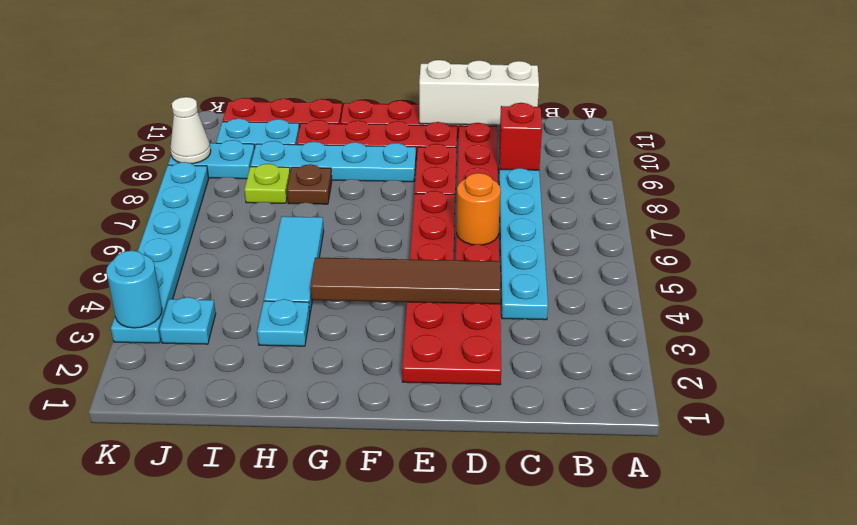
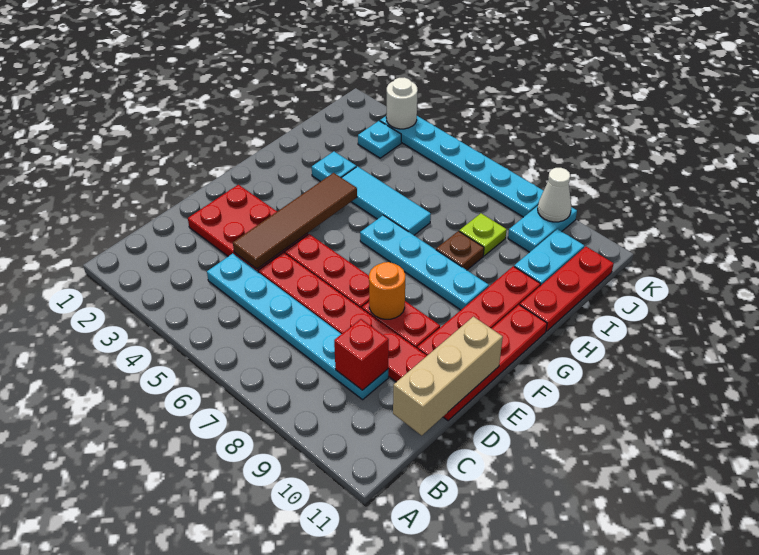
white 1x3 brick [419,60,539,125] -> tan 1x3 brick [393,317,503,435]
orange 1x1 round brick [456,173,501,245] -> orange 1x1 round brick moved to [369,262,405,319]
cyan 1x4 plate [251,141,416,182] -> cyan 1x4 plate turned to [360,215,489,310]
cyan 1x1 round brick [106,251,162,328] -> white 1x1 round brick [386,78,418,129]

